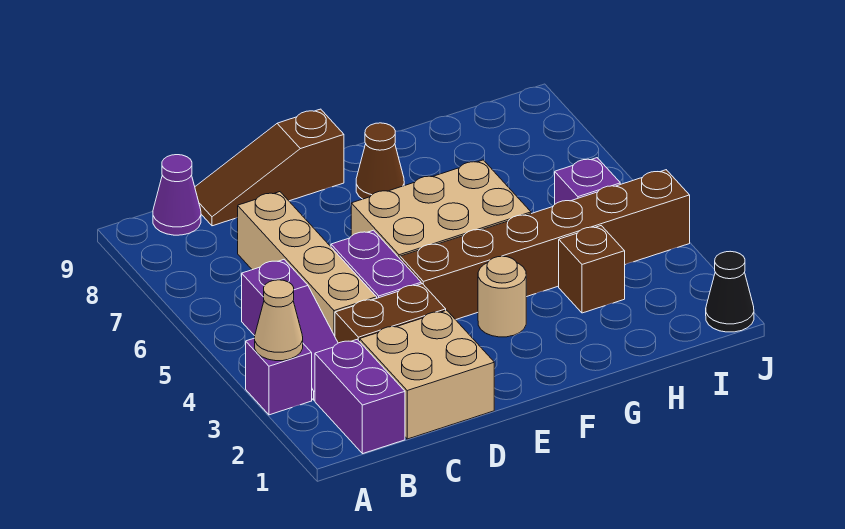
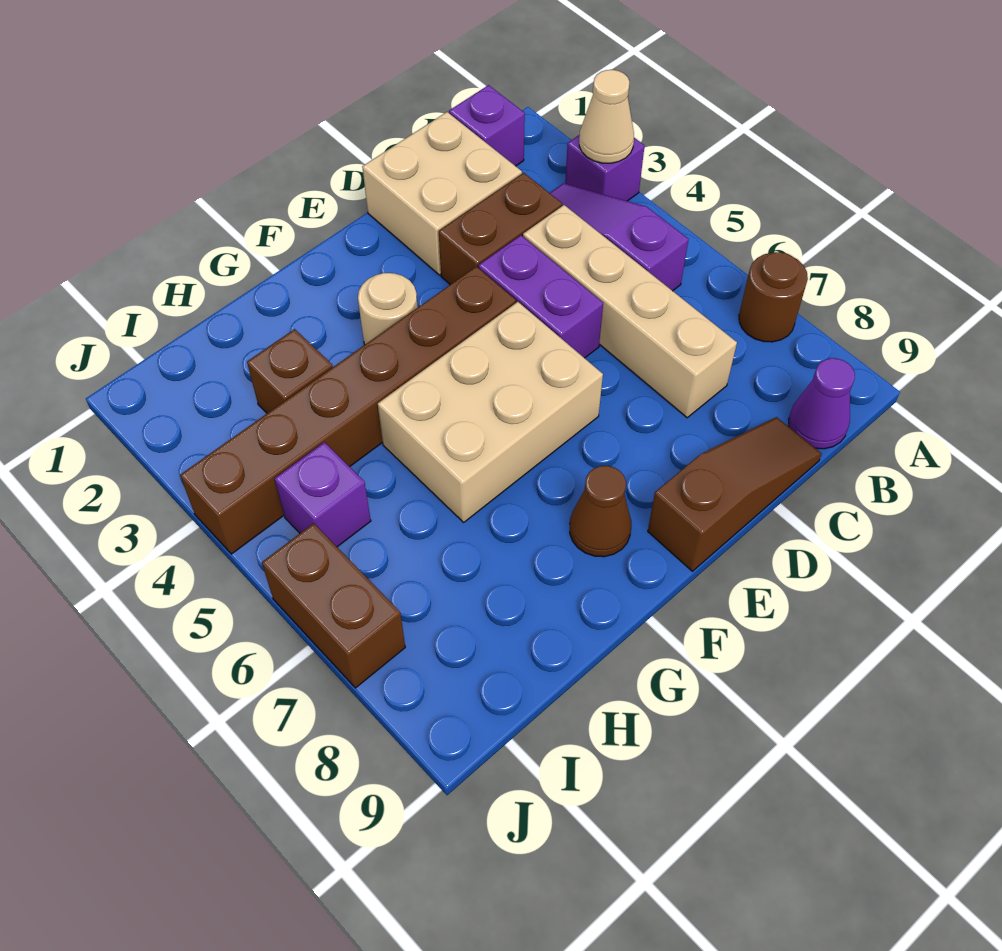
none -> brown 1x1 round brick [739,252,808,342]
purple 1x2 brick [315,339,405,454] -> purple 1x1 brick [449,85,525,166]
black 1x1 cone [706,251,754,332] -> none
none -> brown 1x2 brick [262,523,405,688]

